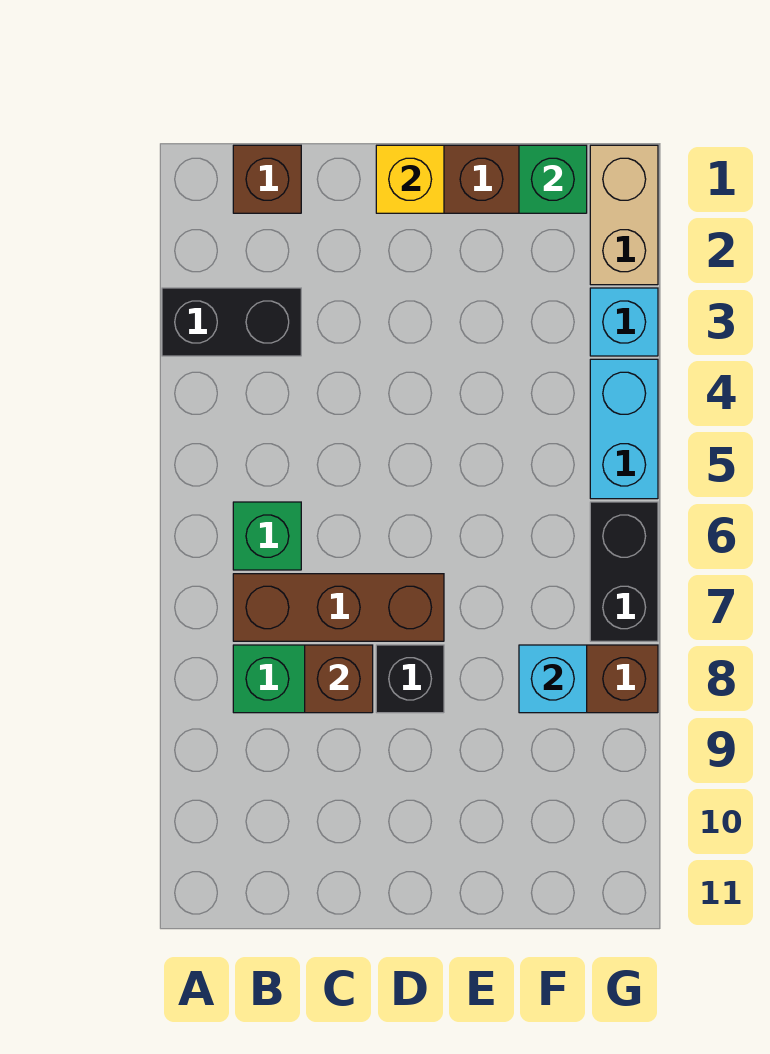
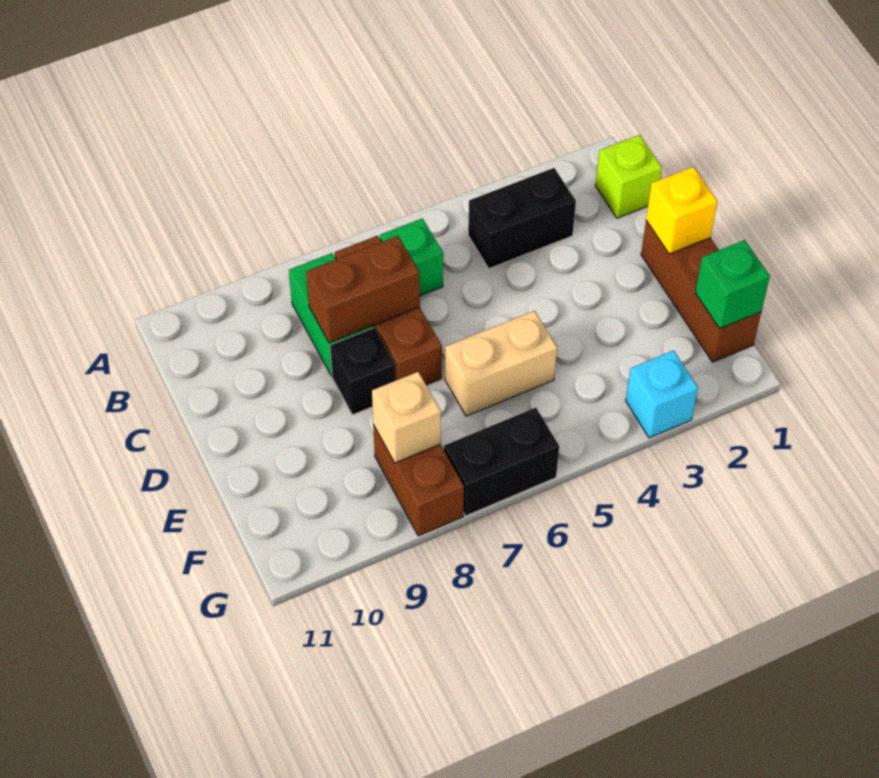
black 1x2 brick [162,288,301,356] -> black 1x2 brick turned to [468,168,576,269]
brown 1x1 brick [233,145,301,213] -> lime 1x1 brick [595,135,662,218]
brown 1x1 brick [305,645,373,713] -> brown 1x2 brick [306,236,420,343]
cyan 1x1 brick [519,645,587,713] -> tan 1x1 brick [372,372,441,463]
tan 1x2 brick [590,145,658,285] -> tan 1x2 brick moved to [445,311,557,416]
cyan 1x2 brick [590,359,658,499] -> none

